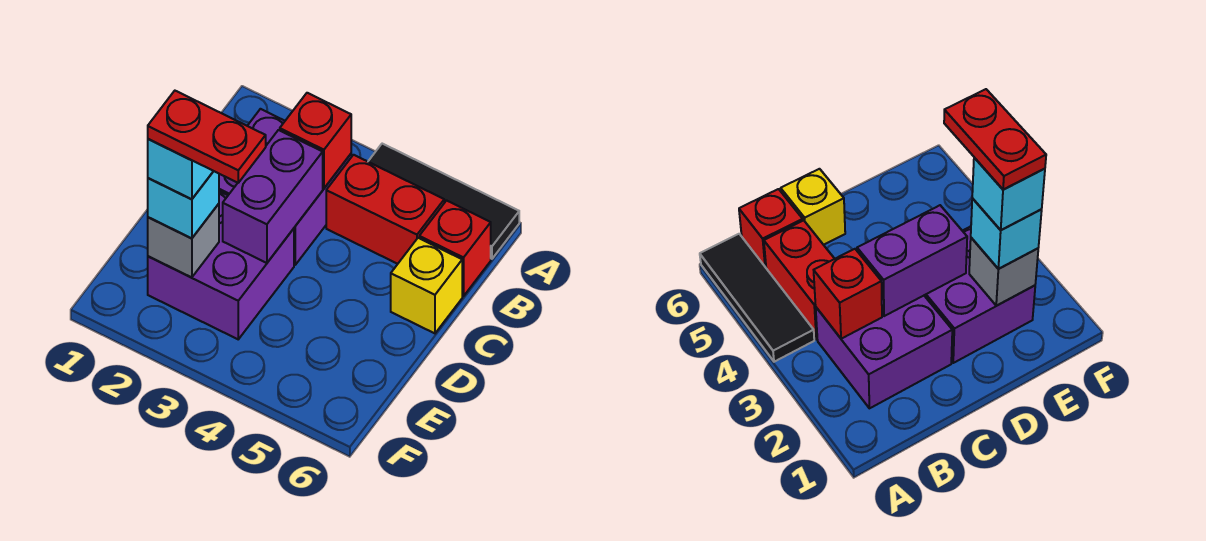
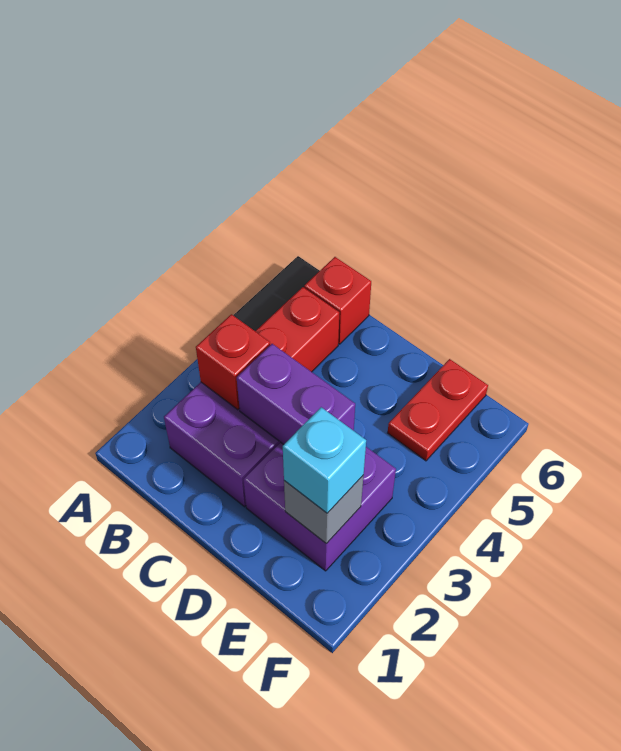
yellow 1x1 brick [391,238,462,333] -> none
cyan 1x1 brick [148,139,213,199] -> none
red 1x2 plate [148,91,266,183] -> red 1x2 plate moved to [388,359,488,461]

